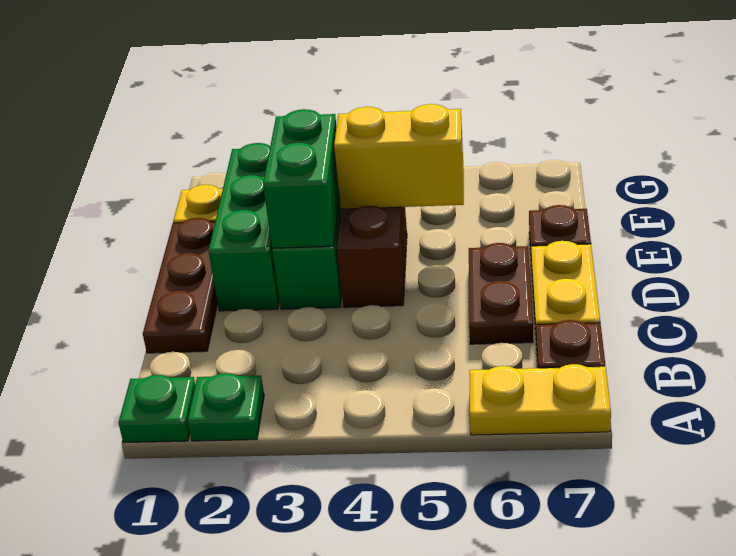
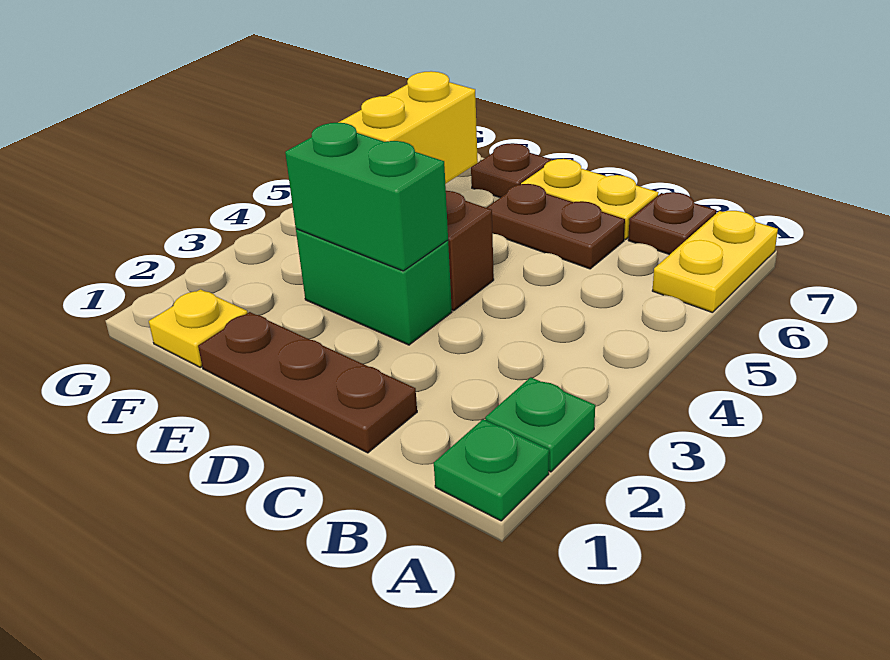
green 1x3 brick [208,143,280,311] -> none

